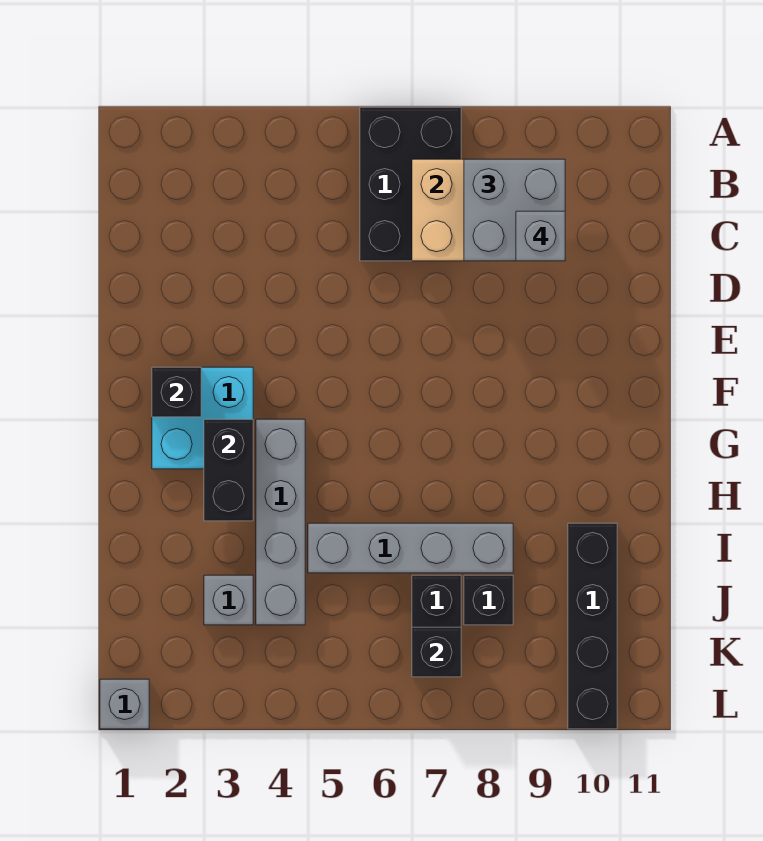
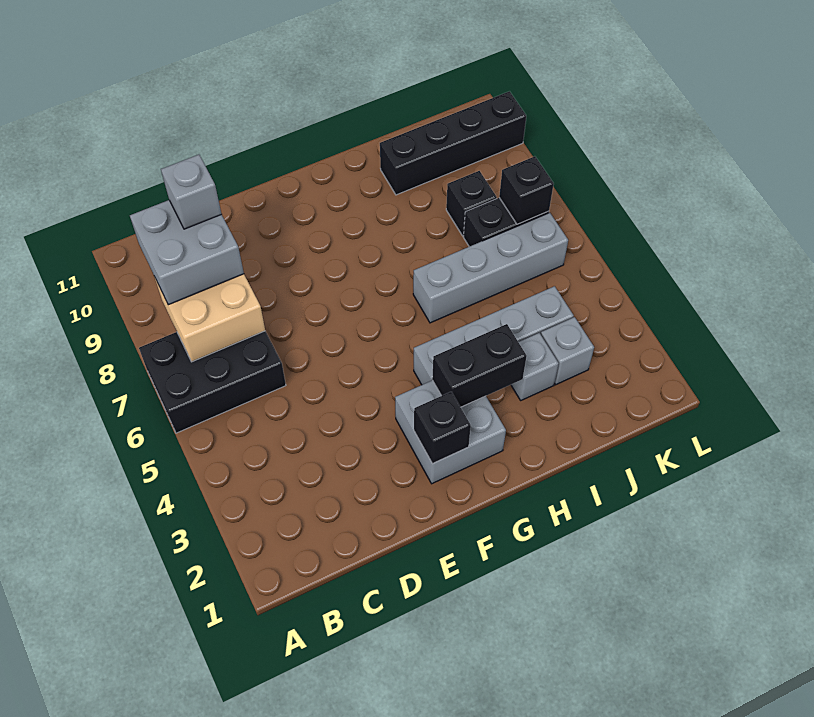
cyan 2x2 brick [152,367,253,469] -> grey 2x2 brick [395,380,506,484]
grey 1x4 brick [308,523,513,573] -> grey 1x4 brick turned to [413,213,568,323]
grey 1x1 brick [100,679,149,729] -> grey 1x1 brick moved to [511,333,559,400]

